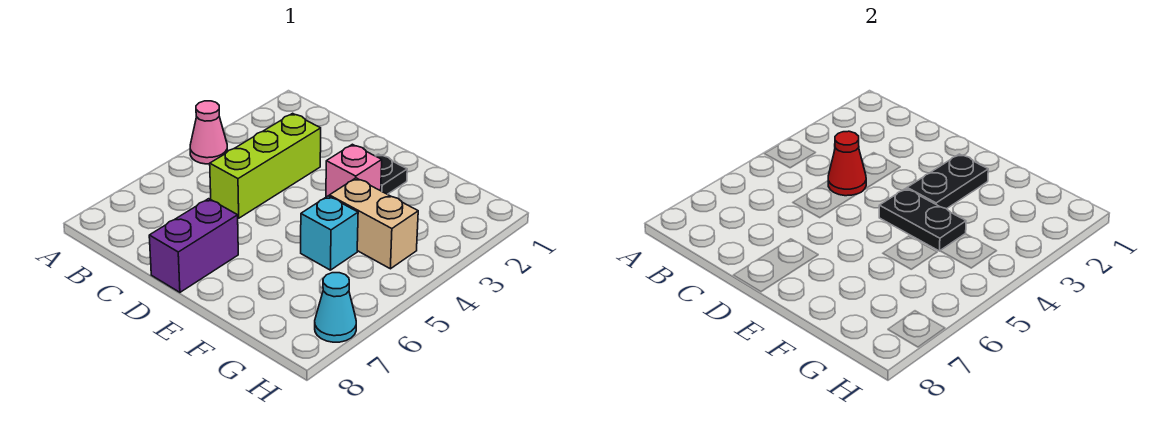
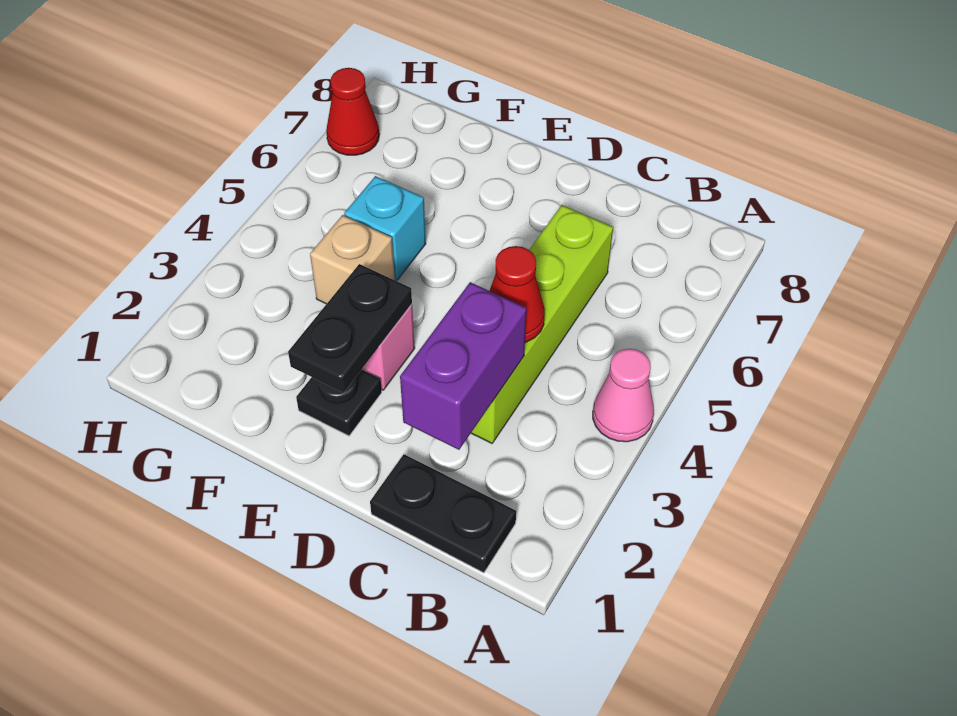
lime 1x3 brick [210,113,321,218] -> lime 1x4 brick [471,205,613,443]
purple 1x2 brick [149,199,238,292] -> purple 1x2 brick moved to [400,282,527,450]
black 1x2 plate [879,188,966,251] -> black 1x2 plate moved to [370,454,516,573]
tan 1x2 brick [329,178,418,269] -> tan 1x1 brick [310,215,395,304]
cyan 1x1 cone [315,273,356,342] -> red 1x1 cone [326,68,379,155]

